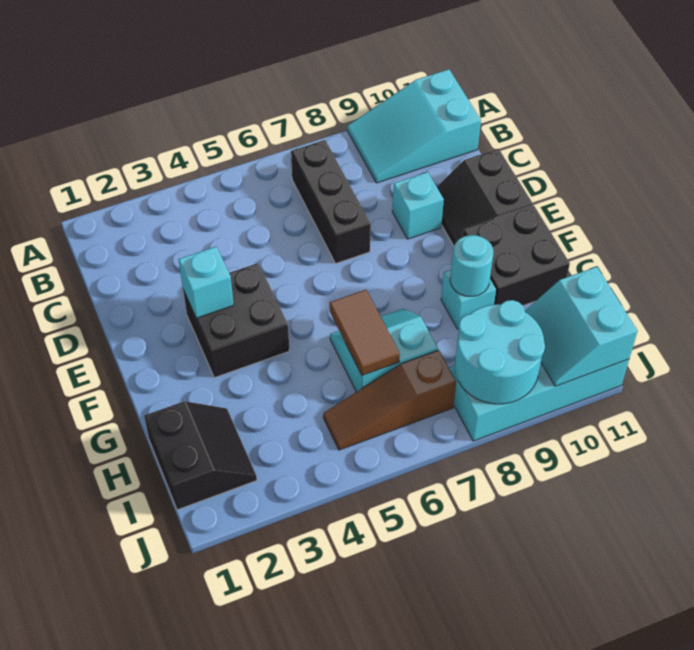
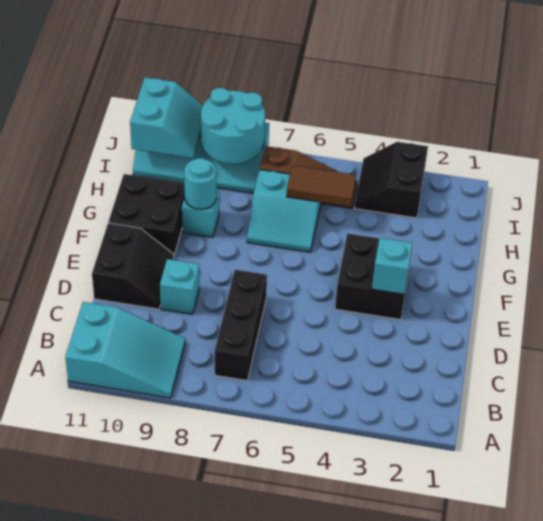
brown 1x2 tile [330,290,400,376] -> brown 1x2 tile turned to [286,165,356,207]
black 2x2 slope [144,401,257,510] -> black 2x2 slope moved to [354,142,428,218]

